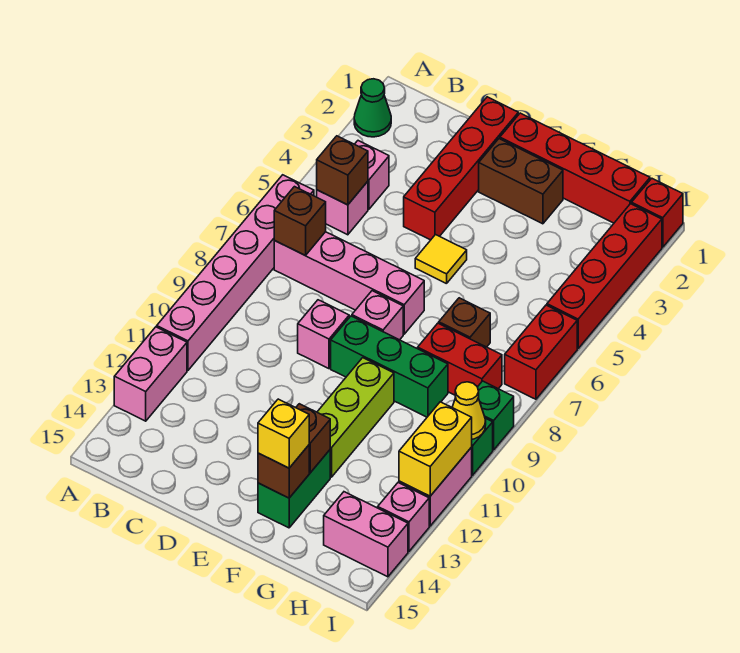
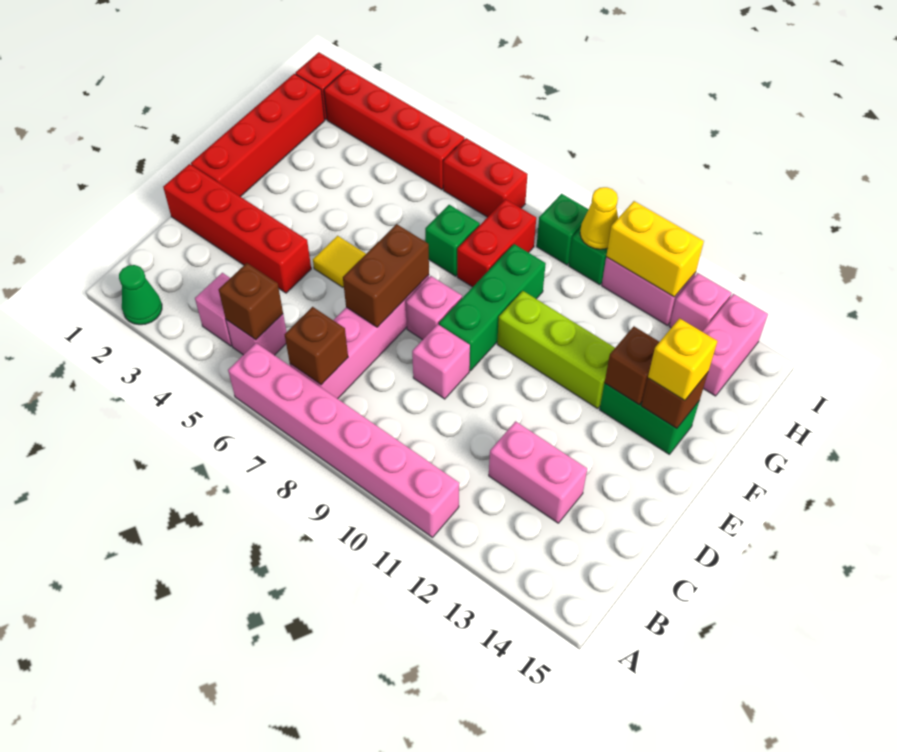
pink 1x2 brick [114,327,187,421] -> pink 1x2 brick moved to [489,421,587,523]
brown 1x2 brick [479,139,563,224] -> brown 1x2 brick moved to [343,224,429,327]
brown 1x1 brick [439,298,490,347] -> green 1x1 brick [425,205,480,276]

